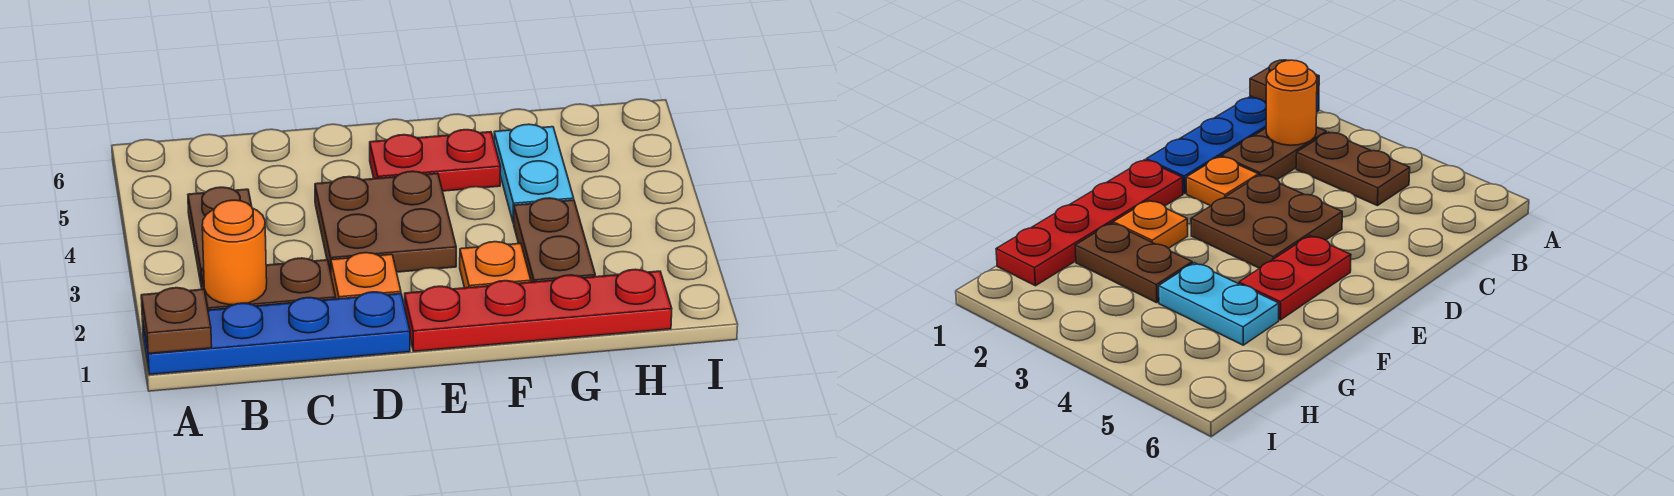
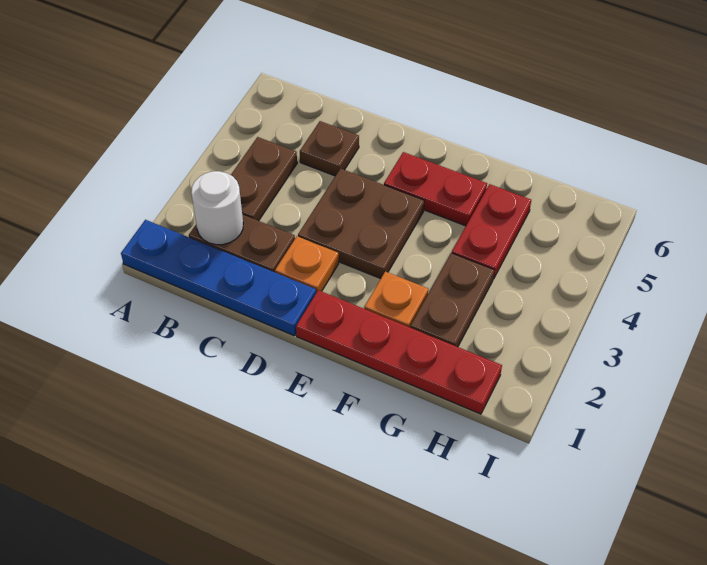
brown 1x1 plate [141,288,212,354] -> brown 1x1 plate moved to [300,121,359,176]
orange 1x1 round brick [202,200,267,305] -> white 1x1 round brick [191,171,243,245]
cyan 1x2 plate [494,124,574,223] -> red 1x2 plate [452,184,531,279]

